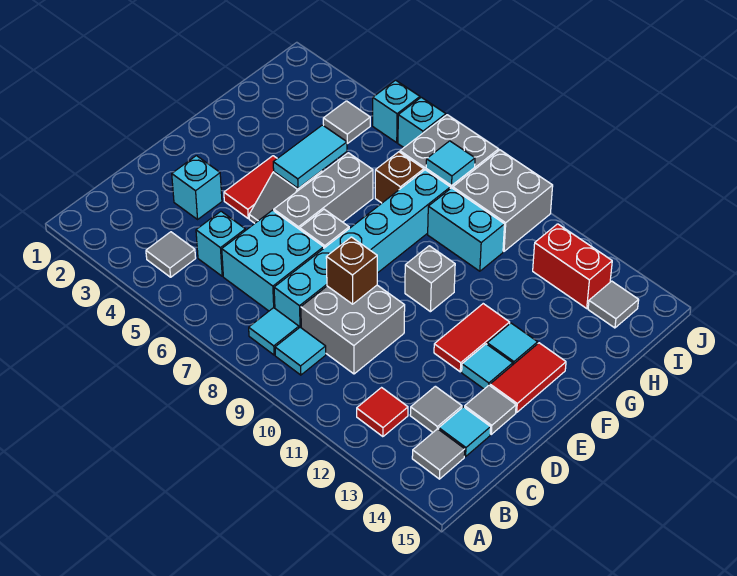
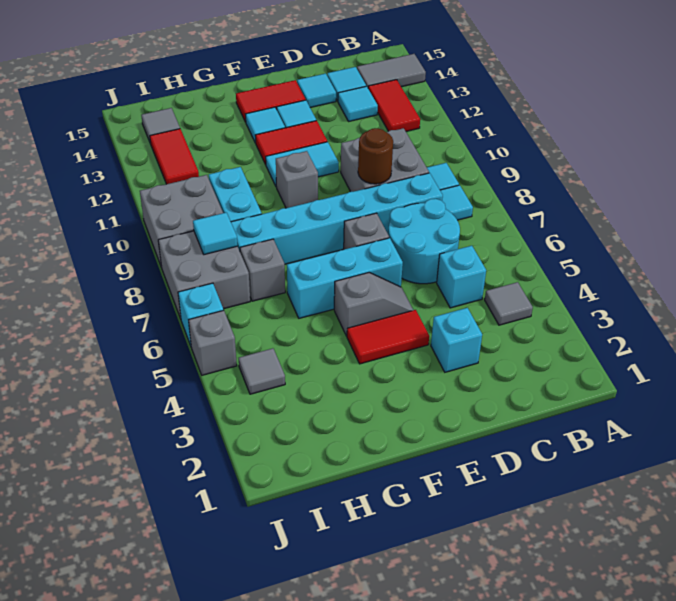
red 1x1 tile [357,388,408,437] -> red 1x2 tile [368,80,420,131]
grey 1x1 tile [412,429,465,479] -> grey 1x2 tile [357,54,426,87]
cyan 2x2 brick [222,210,324,311] -> cyan 2x2 round brick [388,199,460,284]
grey 1x1 tile [410,386,462,432] -> cyan 1x1 tile [338,86,378,121]
brown 1x1 brick [326,237,377,304] -> brown 1x1 round brick [358,128,393,184]
grey 1x1 tile [465,385,516,434] -> cyan 1x1 tile [297,73,336,108]
grey 1x3 brick [274,153,373,229] -> cyan 1x3 brick [287,238,403,318]
cyan 1x2 tile [273,125,347,188] -> cyan 1x2 tile moved to [266,142,339,186]
brown 1x1 brick [375,152,424,203] -> grey 1x1 brick [240,239,285,301]
red 1x2 brick [533,224,612,308] -> red 1x2 tile [150,129,199,184]
cyan 1x1 brick [373,80,420,143] -> grey 1x1 brick [189,310,237,375]

